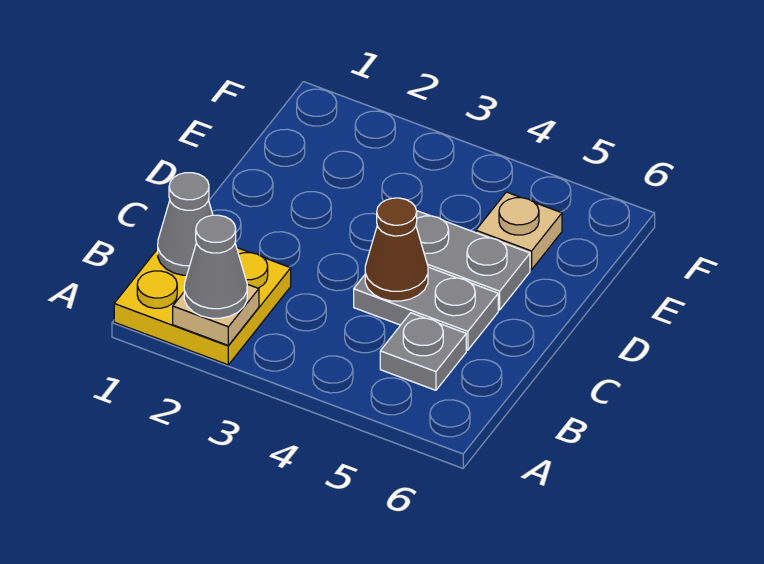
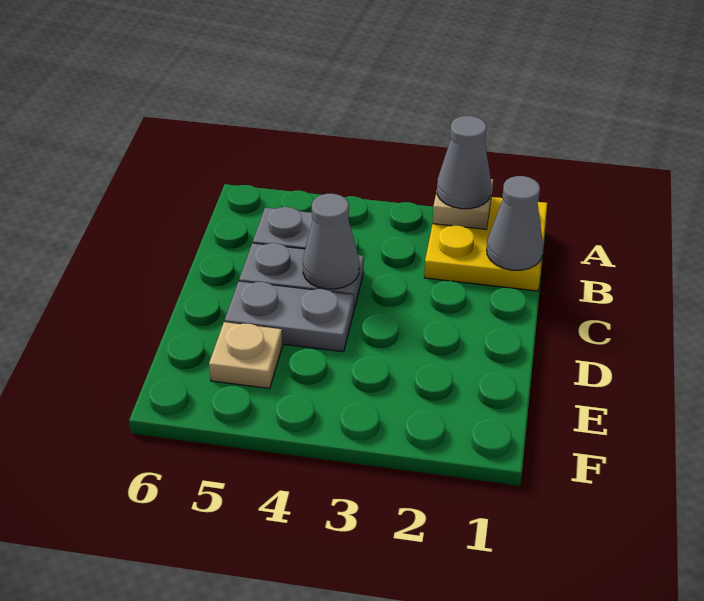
brown 1x1 cone [365,198,428,301] -> grey 1x1 cone [303,194,359,289]

